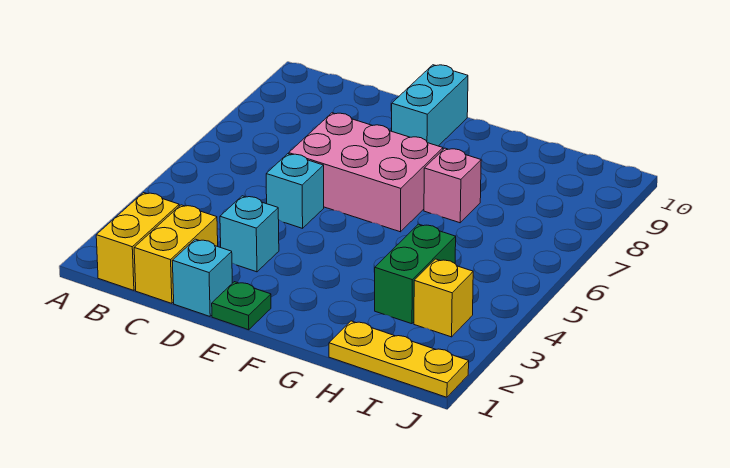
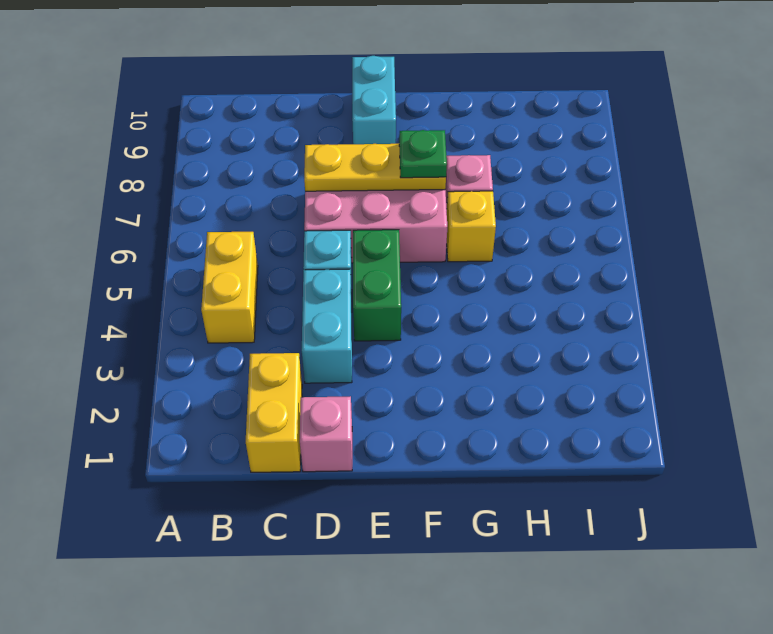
yellow 1x2 brick [96,193,179,290] -> yellow 1x2 brick moved to [201,232,258,343]
cyan 1x1 brick [172,239,232,316] -> pink 1x1 brick [300,396,352,472]
cyan 1x1 brick [220,196,279,272] -> cyan 1x2 brick [302,269,352,383]
green 1x1 plate [212,282,271,330] -> green 1x1 plate moved to [399,130,447,178]
yellow 1x3 plate [329,321,469,397] -> yellow 1x3 plate moved to [304,144,446,191]
green 1x2 brick [375,224,456,324] -> green 1x2 brick moved to [353,230,401,341]
yellow 1x1 brick [414,259,473,337] -> yellow 1x1 brick moved to [447,191,496,262]

